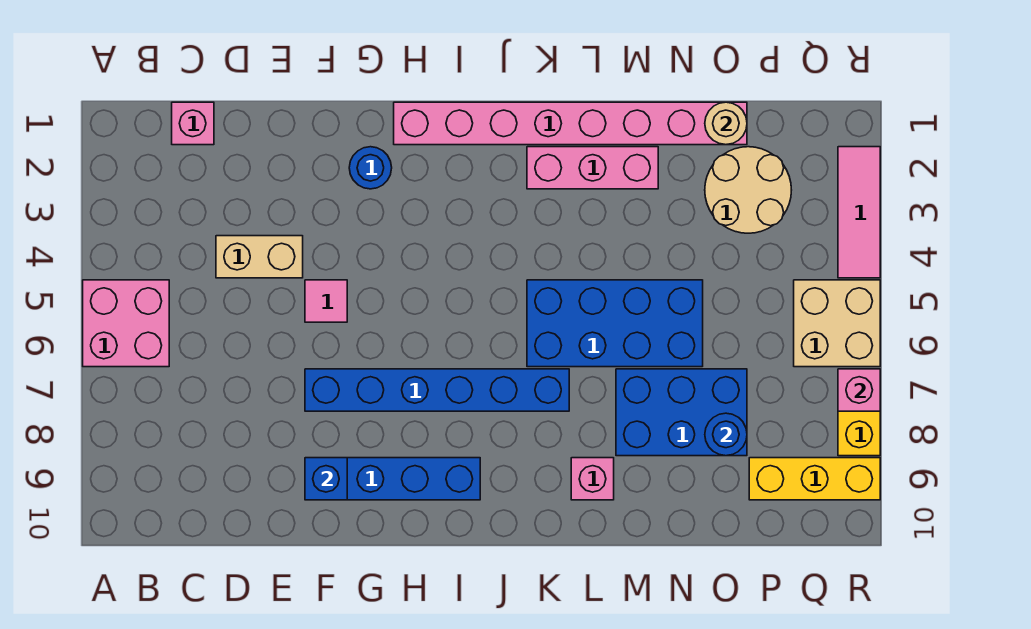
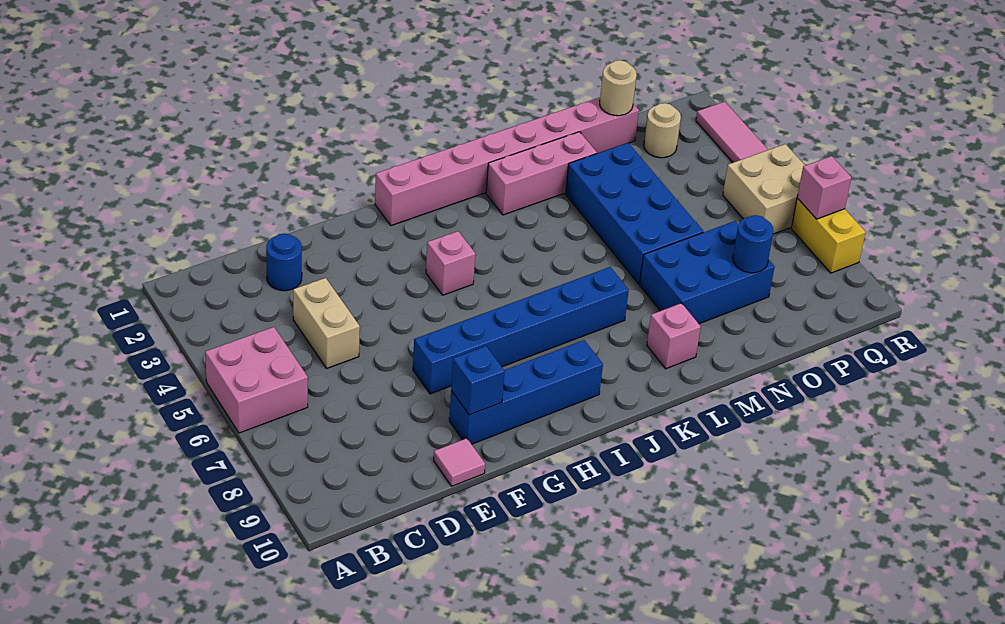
pink 1x1 brick [172,102,214,145] -> pink 1x1 brick moved to [426,231,475,295]
tan 1x2 brick [216,236,303,278] -> tan 1x2 brick turned to [293,278,360,368]
pink 1x1 tile [305,280,347,322] -> pink 1x1 tile moved to [434,438,485,486]
blue 1x1 round brick [349,147,392,189] -> blue 1x1 round brick moved to [266,233,302,291]
blue 2x4 brick [527,280,703,367] -> blue 2x4 brick turned to [565,143,704,284]
tan 2x2 round brick [705,147,791,233] -> tan 1x1 round brick [644,103,681,158]
yellow 1x3 brick [749,458,880,500] -> none

